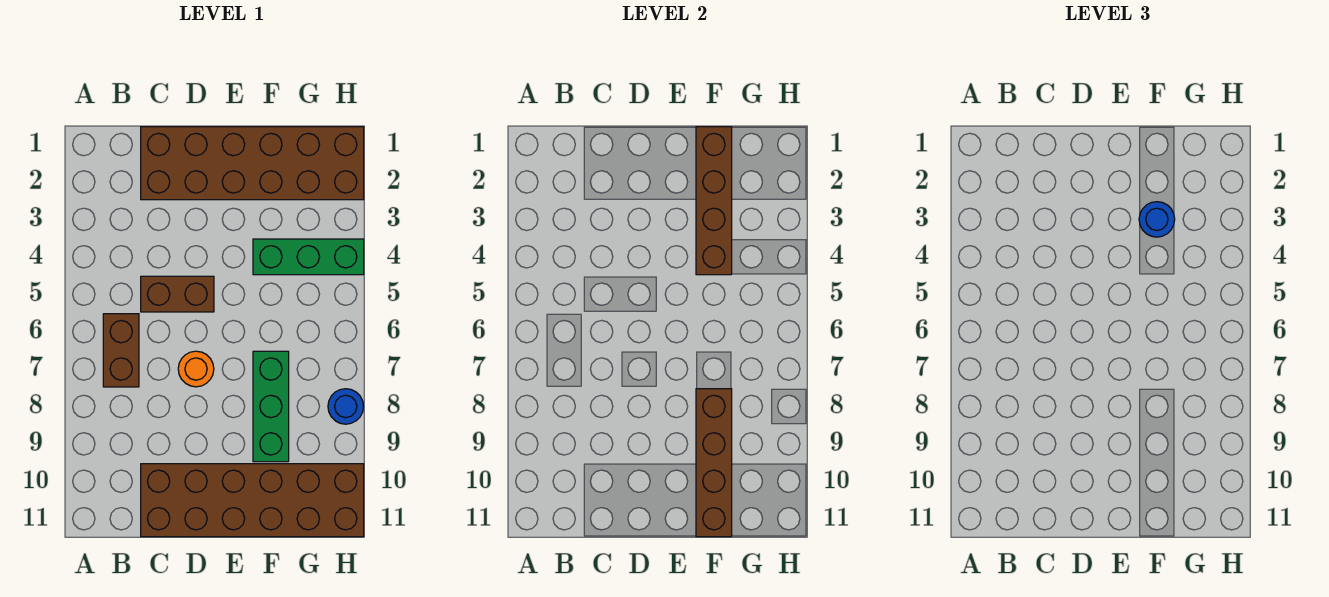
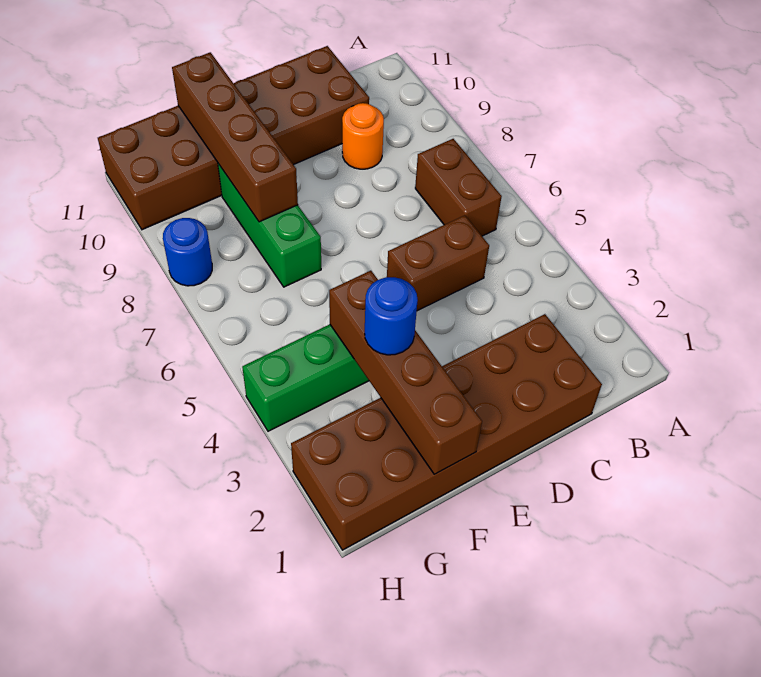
orange 1x1 round brick [178,351,214,387] -> orange 1x1 round brick moved to [342,103,384,169]

